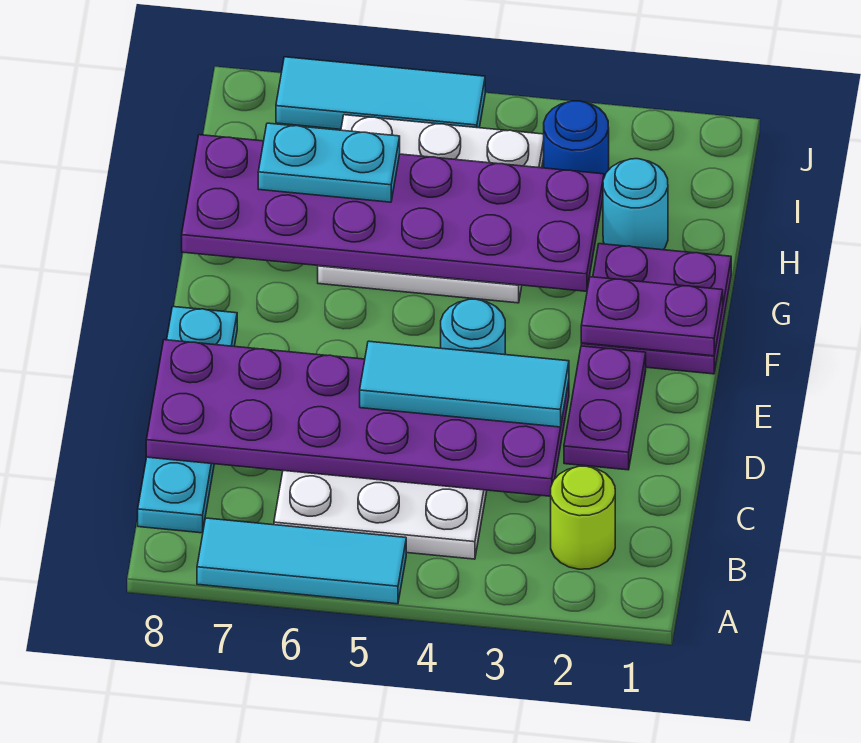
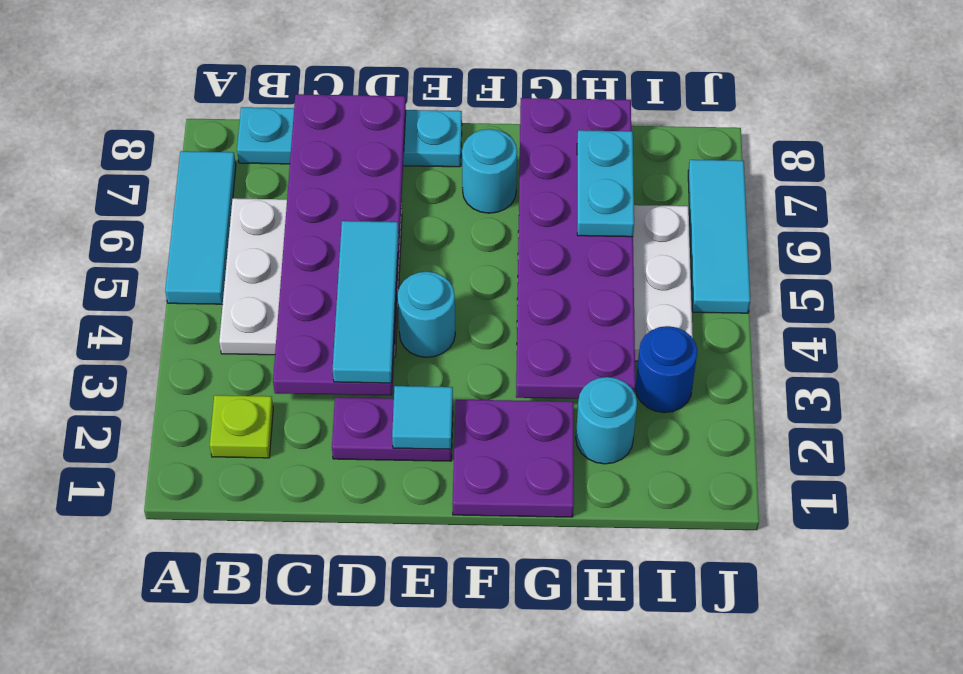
lime 1x1 round brick [551,466,615,569] -> lime 1x1 plate [210,395,273,458]
none -> cyan 1x1 tile [392,386,453,449]
purple 1x2 plate [581,277,723,356] -> none
none -> cyan 1x1 round brick [462,129,517,213]

